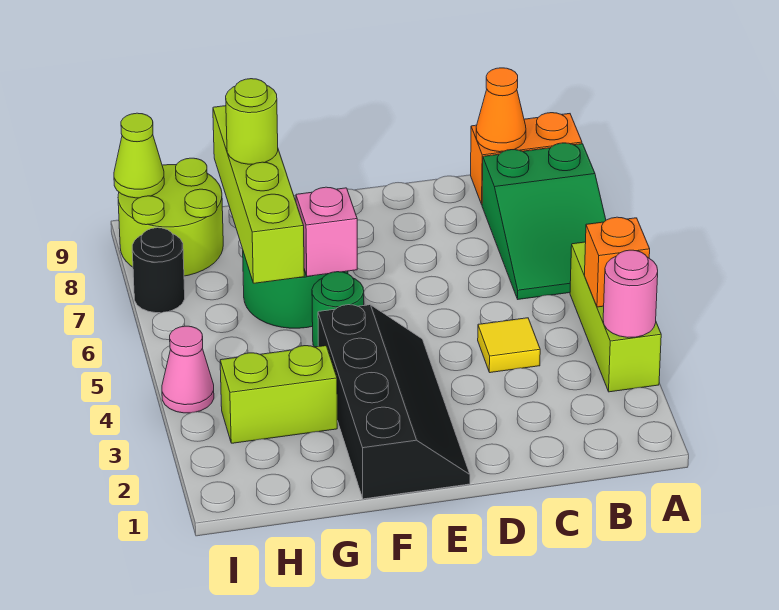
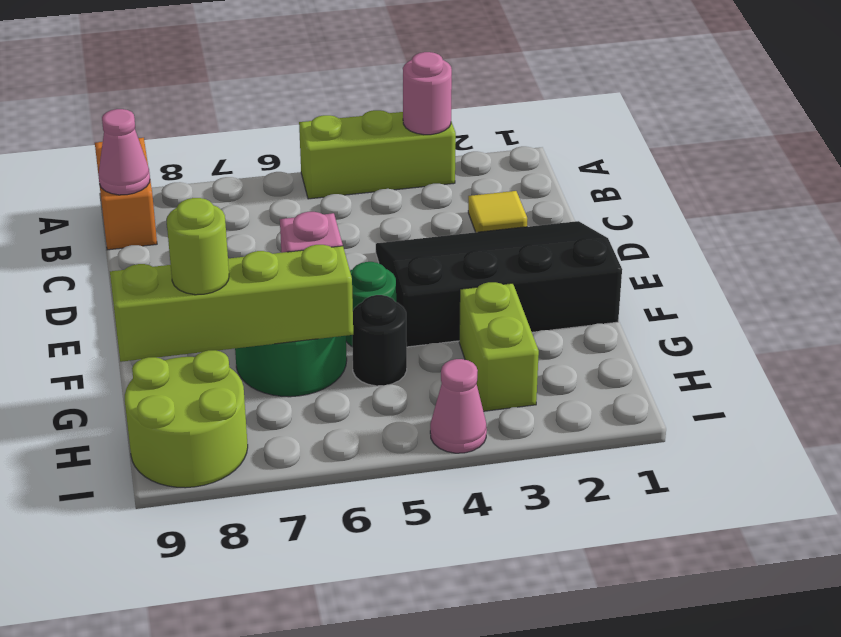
orange 1x1 brick [585,217,650,307] -> none
green 2x3 slope [482,143,606,299] -> none
orange 1x1 cone [476,68,526,152] -> pink 1x1 cone [98,109,150,195]
yellow 1x1 tile [478,318,540,373] -> yellow 1x1 tile moved to [468,191,527,232]
black 2x4 slope [318,305,470,499] -> black 3x4 slope [376,221,622,347]
black 1x1 round brick [132,228,185,313] -> black 1x1 round brick moved to [352,295,407,386]
lime 1x1 cone [114,113,164,198] -> none

